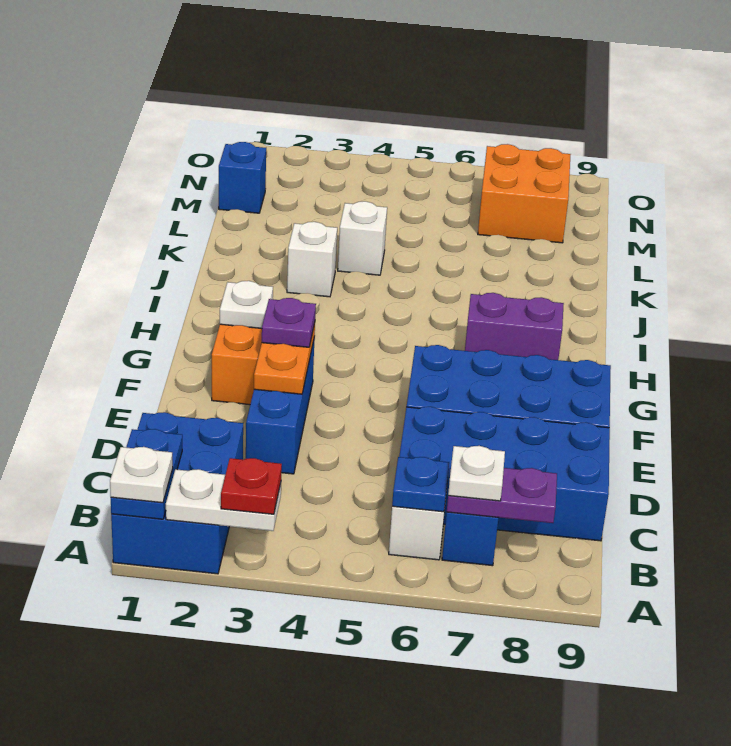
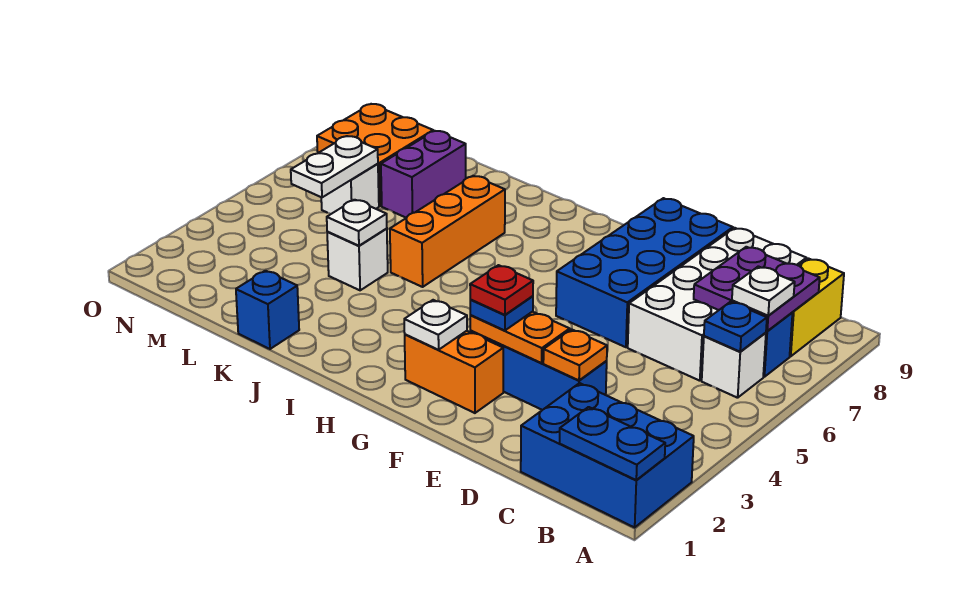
white 1x1 plate [110,447,173,503] -> white 1x1 plate moved to [327,200,387,246]
white 1x2 plate [166,469,281,531] -> white 1x2 plate moved to [291,136,378,198]
red 1x1 plate [221,458,282,514] -> red 1x1 plate moved to [470,265,533,315]
purple 1x2 plate [447,468,557,523] -> purple 2x2 plate [694,247,820,331]
none -> yellow 1x2 brick [790,258,844,356]
blue 2x4 brick [399,407,610,541] -> white 2x4 brick [628,228,806,381]
none -> orange 1x1 plate [543,329,607,380]
purple 1x1 plate [262,298,316,347] -> blue 1x1 plate [470,296,533,331]
purple 1x2 brick [465,293,564,360] -> purple 1x2 brick moved to [381,131,466,218]
white 1x1 brick [287,222,337,297] -> white 1x1 brick moved to [321,164,379,214]
none -> orange 1x3 brick [390,176,505,287]
blue 1x1 brick [219,142,266,213] -> blue 1x1 brick moved to [236,271,299,349]

